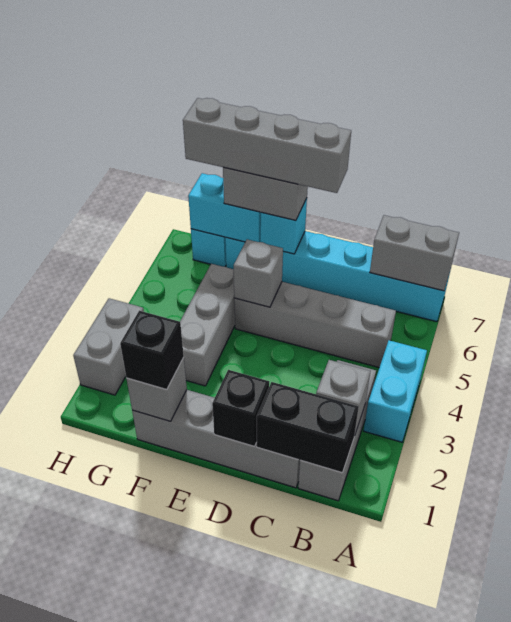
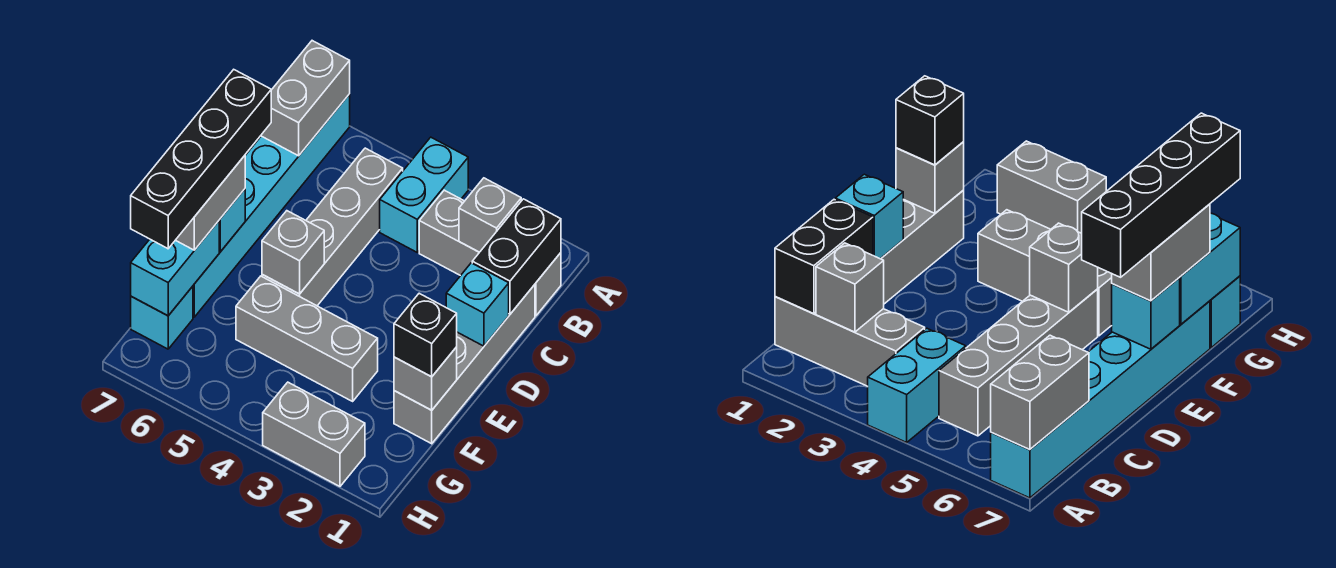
cyan 1x2 brick [364,340,427,442] -> cyan 1x2 brick turned to [380,137,468,252]
black 1x1 brick [212,370,269,447] -> cyan 1x1 brick [446,263,509,346]
grey 1x4 brick [183,98,351,193] -> black 1x4 brick [131,70,271,249]

